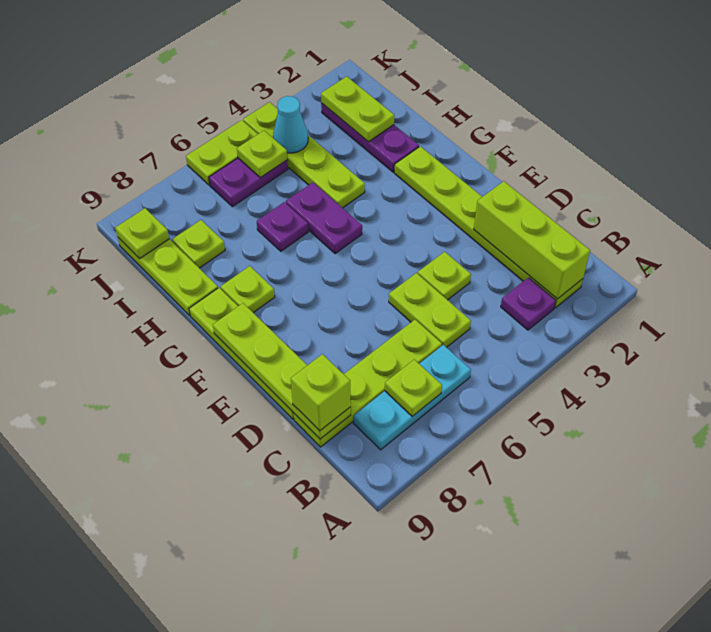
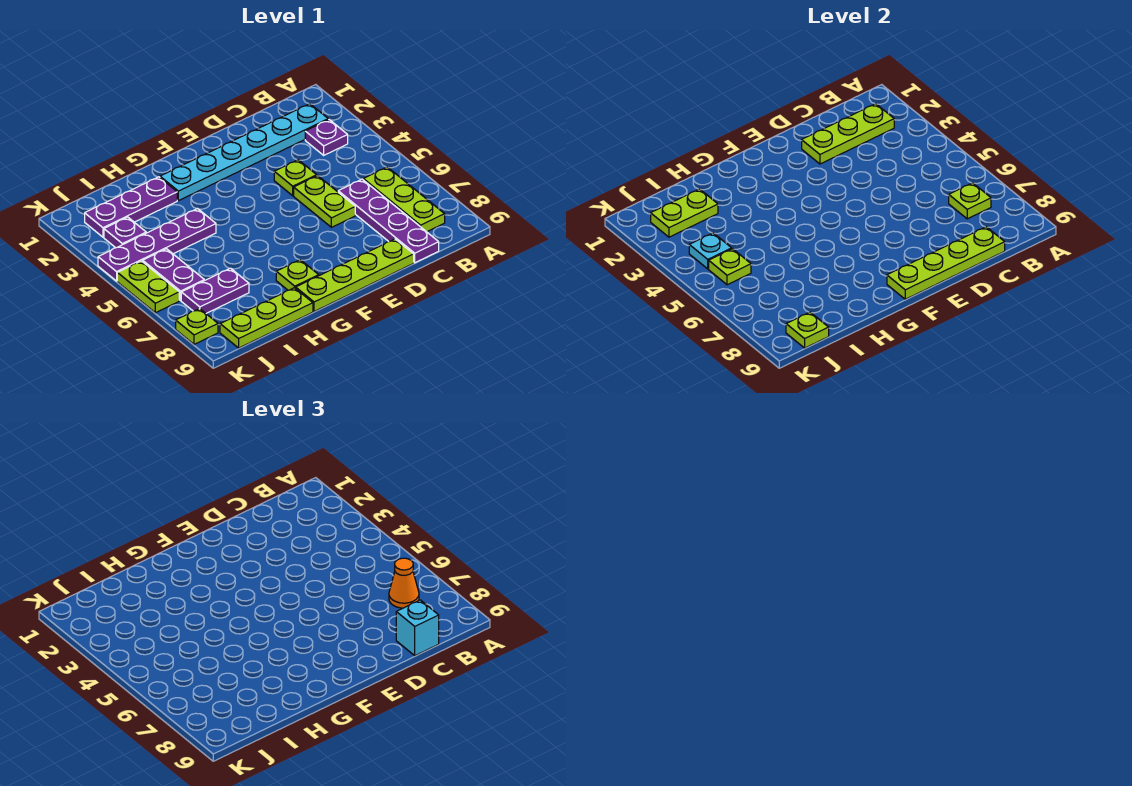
lime 1x6 plate [394,146,583,308] -> cyan 1x6 plate [160,104,328,201]
lime 1x3 brick [474,181,590,299] -> lime 1x3 plate [802,104,894,164]
cyan 1x3 plate [353,345,471,450] -> lime 1x3 plate [363,167,445,232]
none -> orange 1x1 cone [389,558,419,608]
lime 1x2 plate [389,273,471,347] -> lime 1x2 plate turned to [294,176,355,227]
lime 1x4 plate [294,320,442,447] -> purple 1x4 plate [338,179,439,263]
lime 1x1 brick [291,354,351,431] -> cyan 1x1 brick [396,600,439,656]
purple 1x2 plate [286,183,362,254] -> purple 1x2 plate moved to [181,268,249,313]
lime 1x4 plate [243,102,365,208] -> purple 1x4 plate [98,209,216,281]
purple 1x1 plate [257,202,308,251] -> purple 1x1 plate moved to [104,217,146,248]
lime 1x1 plate [172,220,225,268] -> lime 1x1 plate moved to [176,309,218,344]
cyan 1x1 cone [273,96,308,153] -> cyan 1x1 plate [689,233,732,269]

